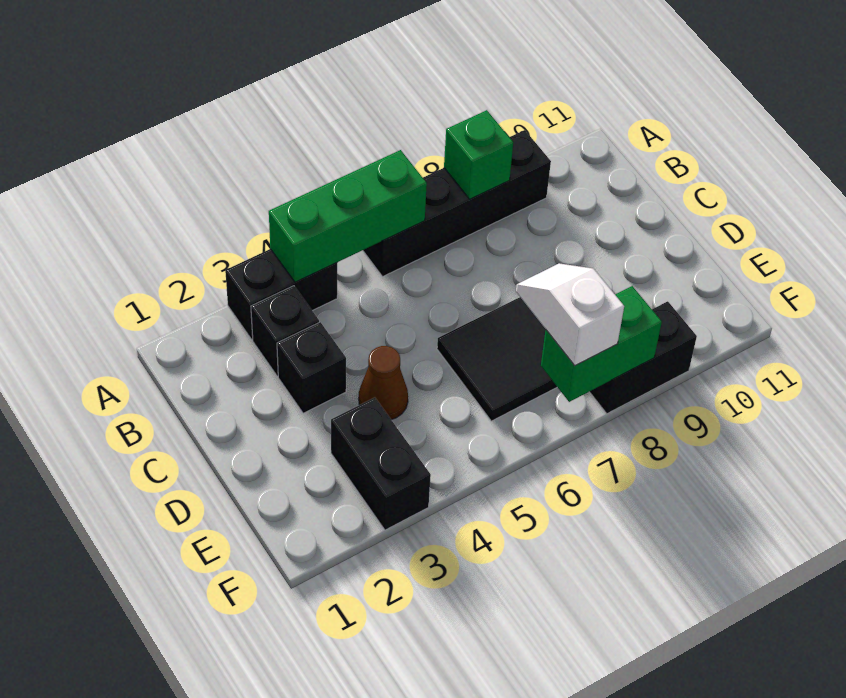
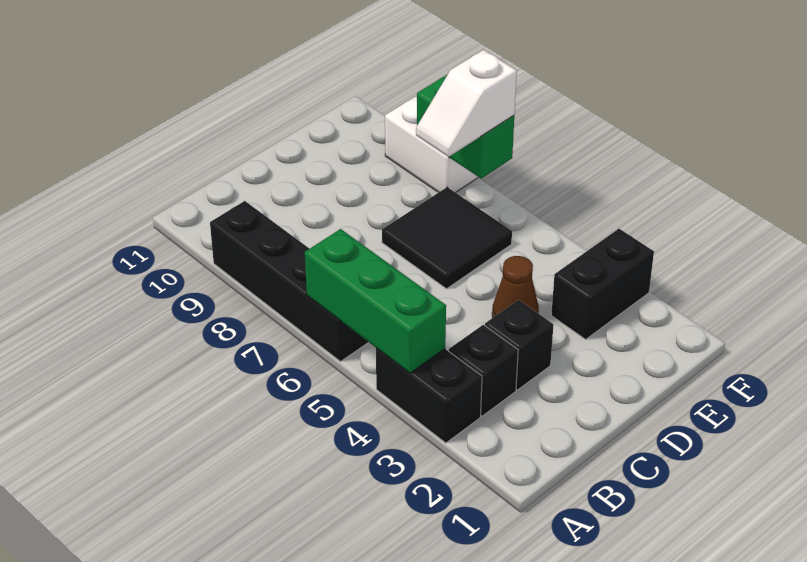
green 1x1 brick [444,110,513,199] -> none
black 1x2 brick [589,301,697,414] -> white 1x2 brick [385,96,478,193]

